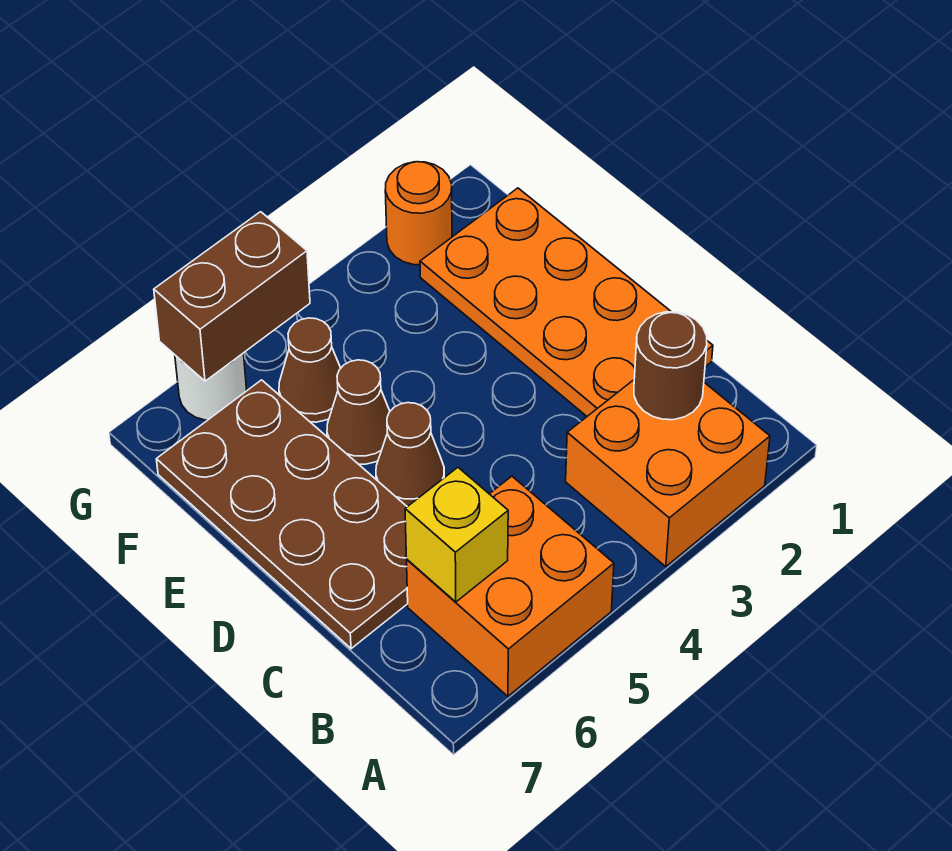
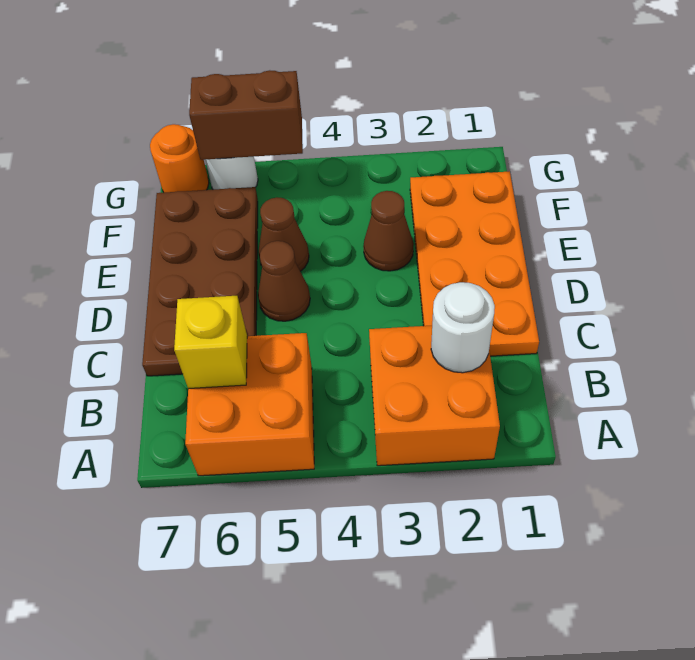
brown 1x1 round brick [634,312,707,420] -> white 1x1 round brick [431,282,495,373]
brown 1x1 cone [279,318,341,422] -> brown 1x1 cone moved to [363,191,414,271]
orange 1x1 round brick [385,162,452,265] -> orange 1x1 round brick moved to [150,124,209,193]

